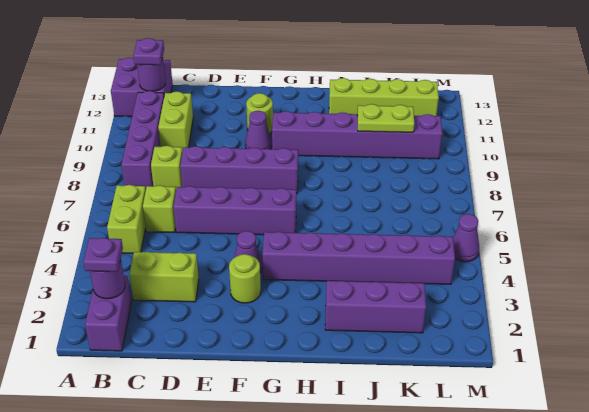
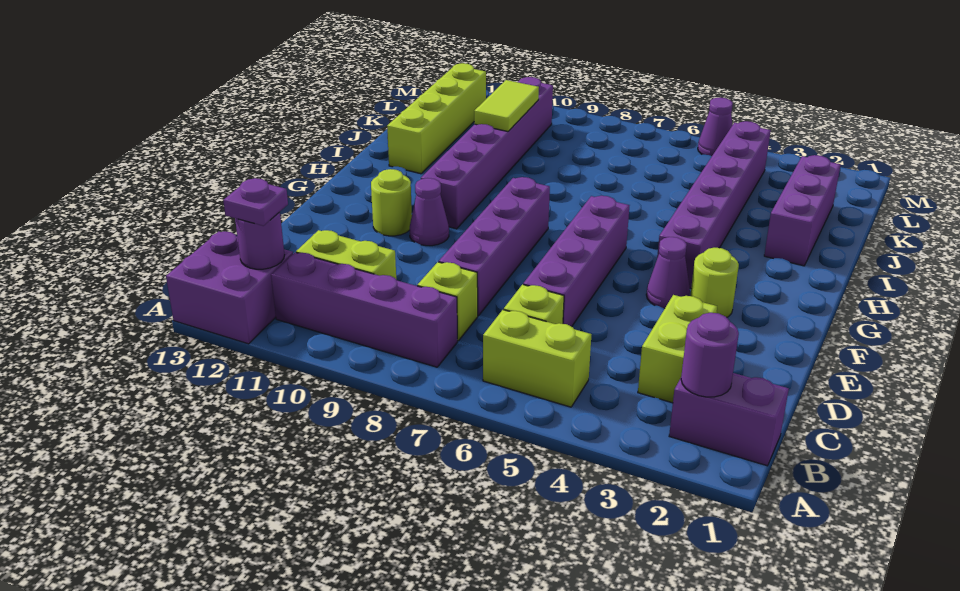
purple 1x1 plate [84,238,123,272] -> none
lime 1x2 plate [357,104,414,132] -> lime 1x2 tile [474,80,539,131]

